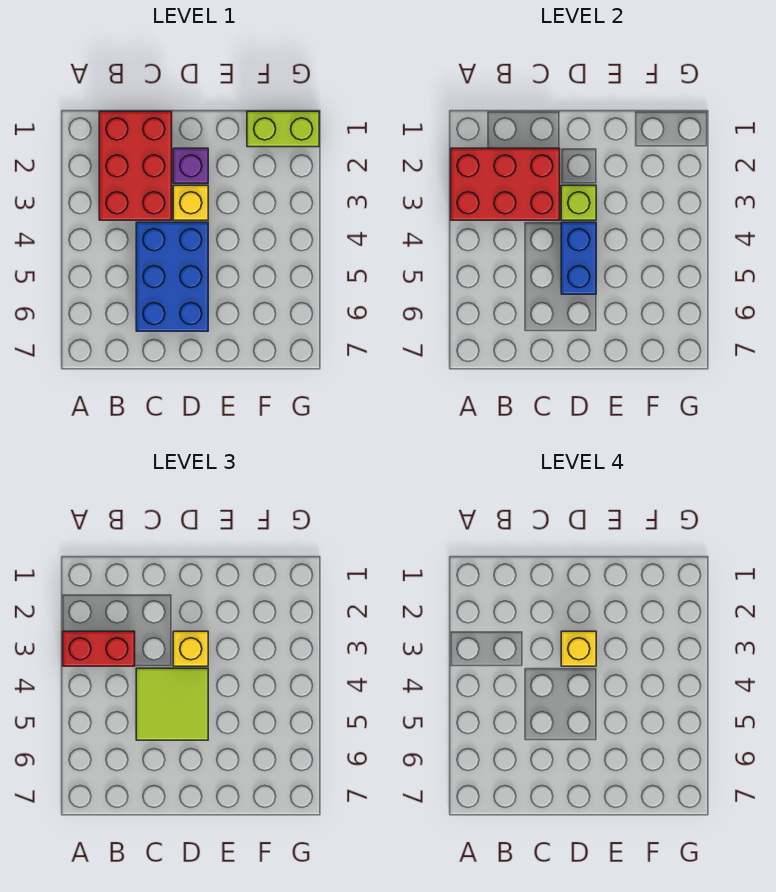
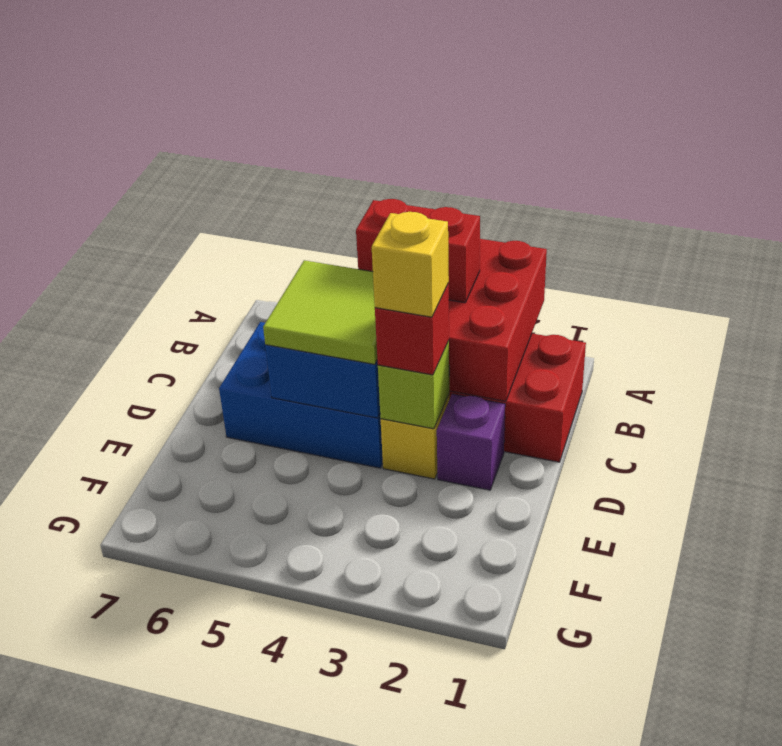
red 1x2 brick [63,631,135,666] -> red 1x2 brick turned to [356,199,480,303]
yellow 1x1 brick [173,631,208,666] -> red 1x1 brick [375,283,449,375]
lime 1x2 brick [247,111,319,147] -> none

